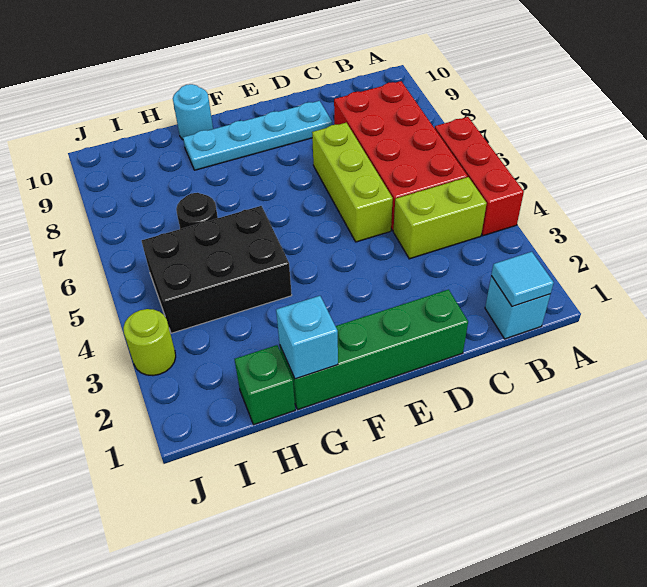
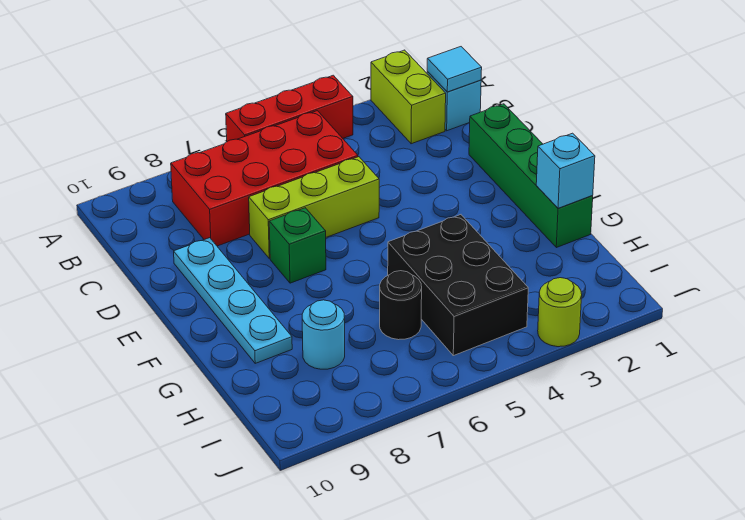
lime 1x2 brick [393,177,487,259] -> lime 1x2 brick moved to [371,50,446,144]
cyan 1x1 round brick [173,84,213,139] -> cyan 1x1 round brick moved to [302,300,345,369]
green 1x1 brick [235,345,295,425] -> green 1x1 brick moved to [269,208,326,283]

